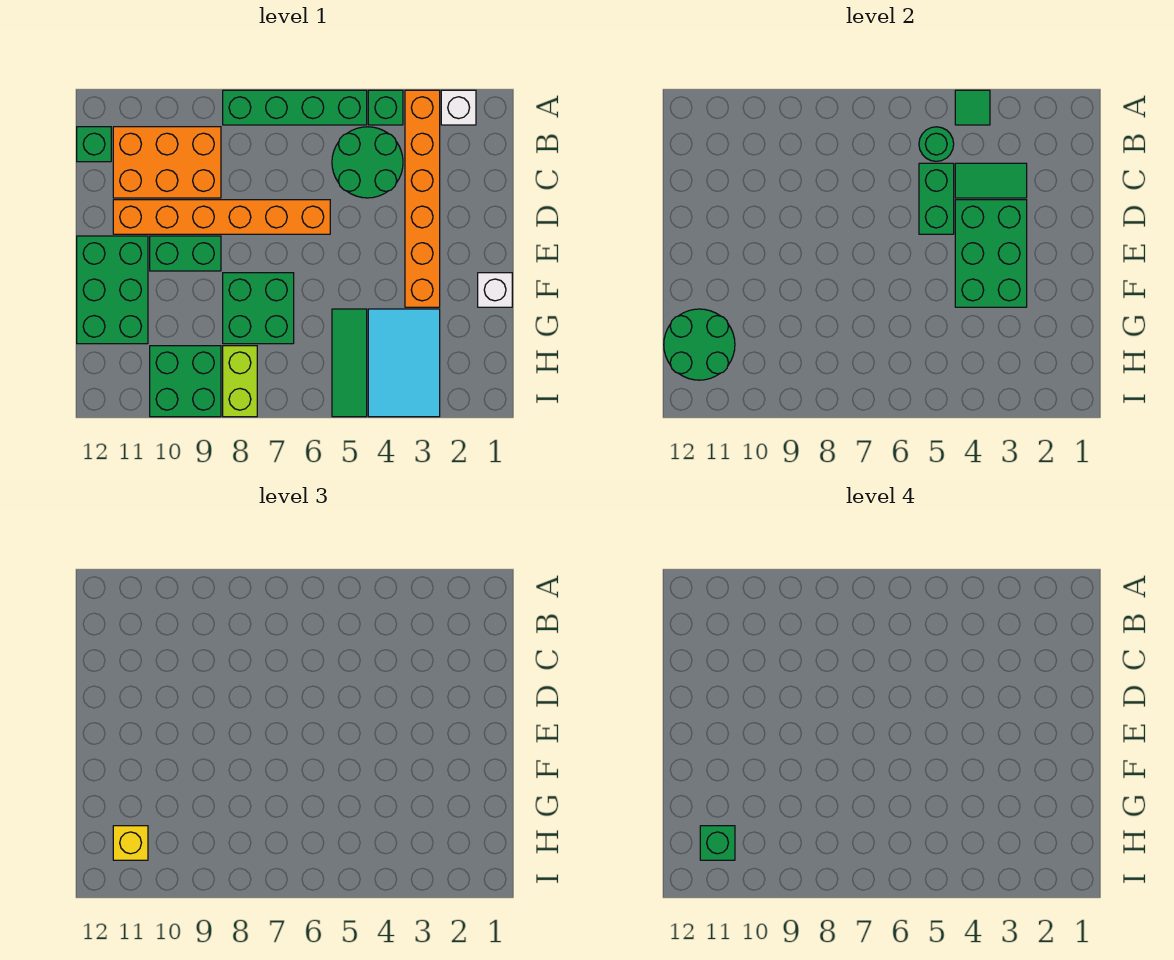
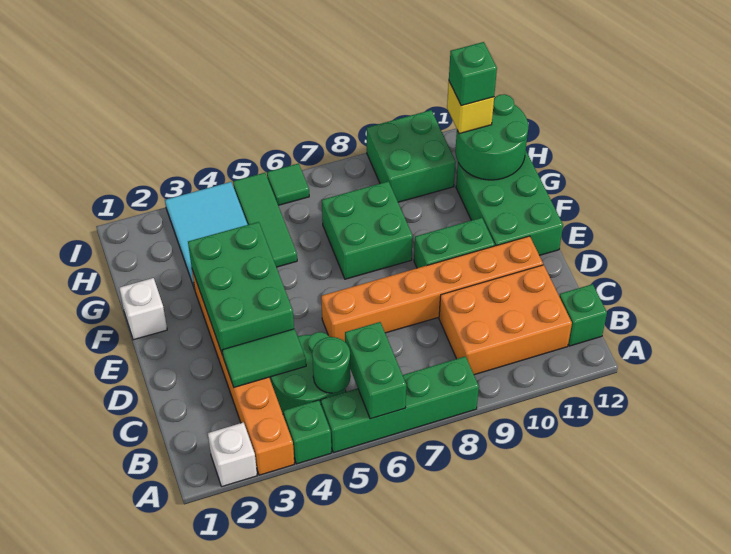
green 1x1 tile [955,90,990,125] -> green 1x1 tile moved to [267,163,309,205]
green 1x2 brick [919,163,954,234] -> green 1x2 brick moved to [345,322,406,419]
lime 1x2 brick [223,346,257,417] -> none

